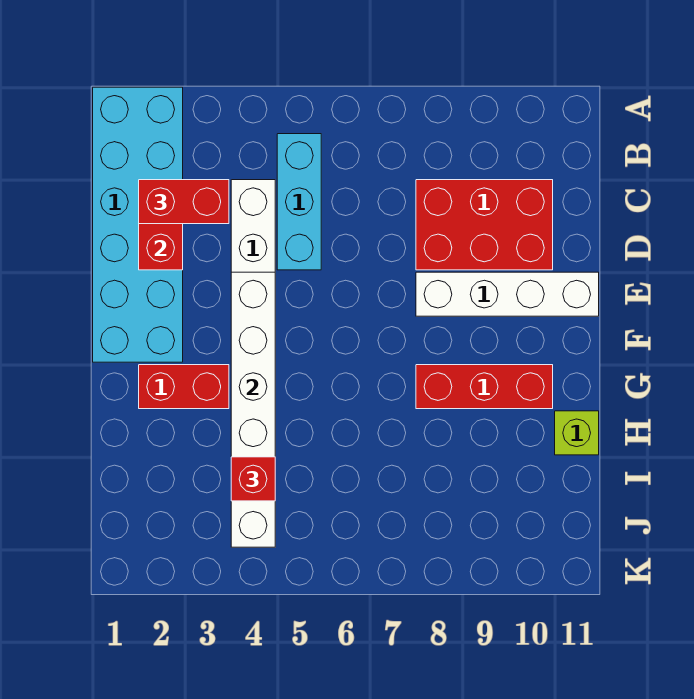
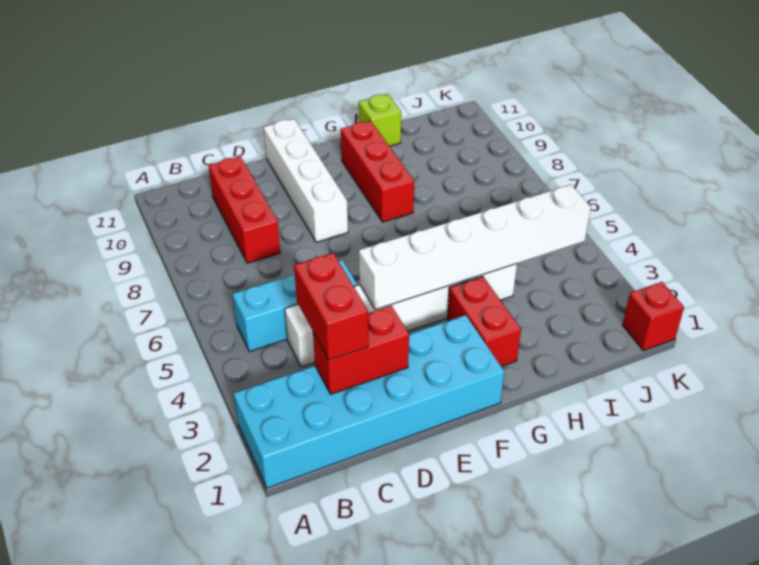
red 2x3 brick [416,180,553,270] -> red 1x3 brick [208,156,280,263]
red 1x1 brick [231,457,275,501] -> red 1x1 brick moved to [623,282,684,351]

